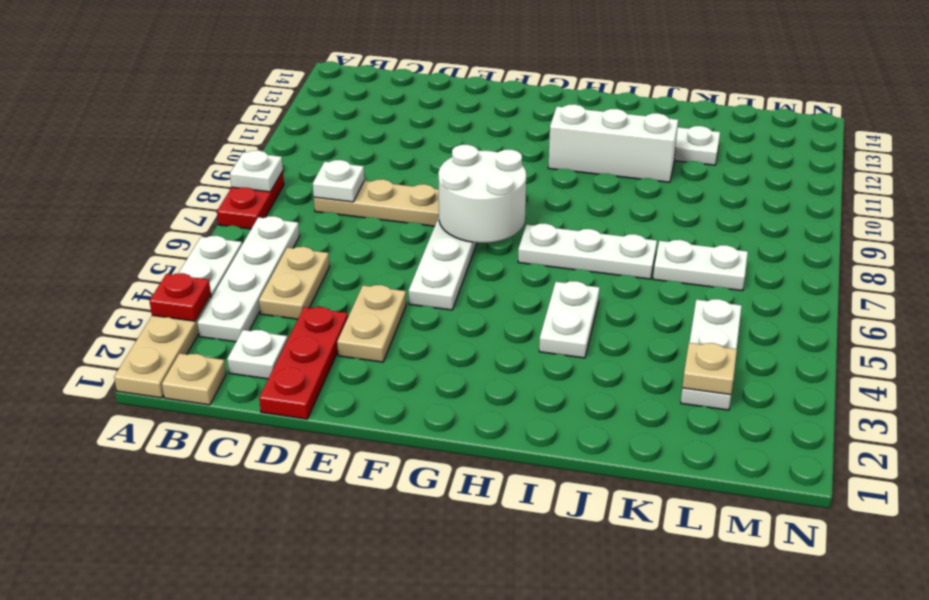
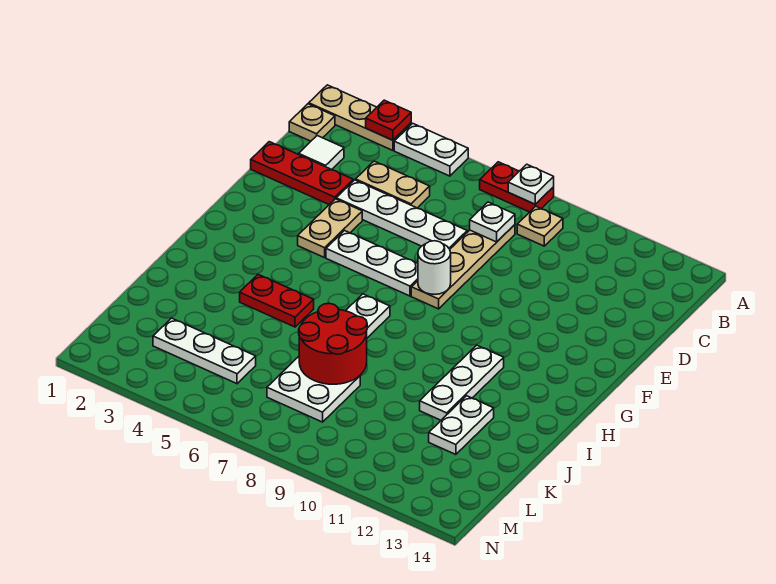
white 1x4 plate [197,216,299,342] -> white 1x4 plate moved to [336,180,467,249]
white 1x1 plate [227,330,288,379] -> white 1x1 tile [299,136,344,169]
tan 1x2 plate [337,285,406,362] -> tan 1x2 plate turned to [298,199,362,258]
white 2x2 round brick [438,145,526,243] -> white 1x1 round brick [418,241,451,294]
white 1x3 brick [548,104,678,182] -> white 1x3 plate [420,345,504,420]
white 1x2 plate [539,281,600,358] -> red 1x2 plate [240,275,314,327]
none -> red 2x2 round brick [299,303,367,384]
white 1x2 plate [653,240,748,291] -> white 2x2 plate [267,357,360,422]
tan 1x1 plate [682,343,737,395] -> tan 1x1 plate moved to [517,206,563,246]

